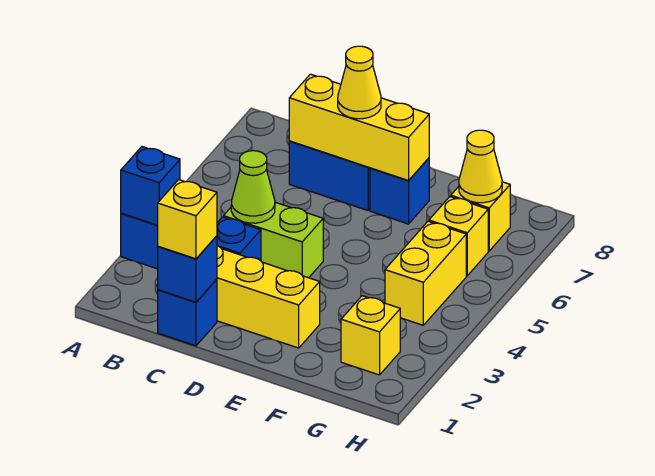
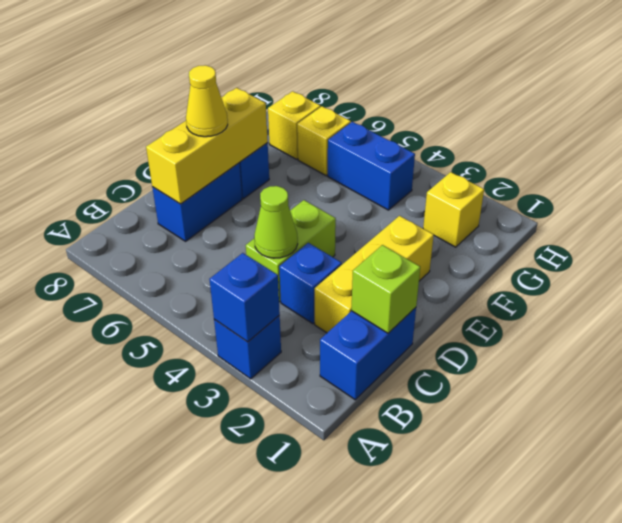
blue 1x1 brick [158,279,217,346] -> blue 1x2 brick [320,308,416,400]
blue 1x1 brick [158,236,217,302] -> lime 1x1 brick [351,245,420,333]
yellow 1x1 brick [157,180,217,259] -> none
yellow 1x2 brick [385,221,466,325] -> blue 1x2 brick [328,122,415,210]
yellow 1x1 cone [459,130,502,203] -> none

